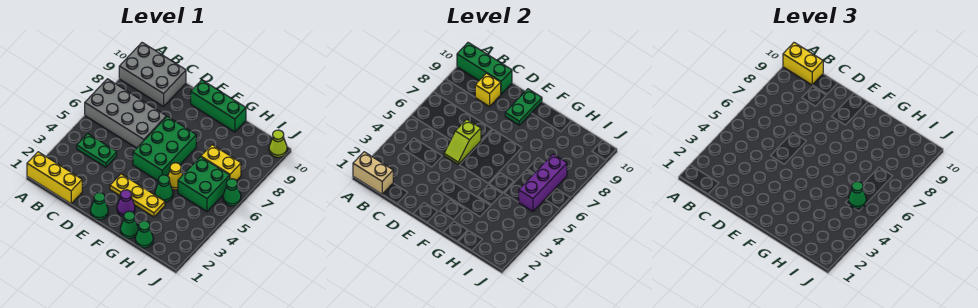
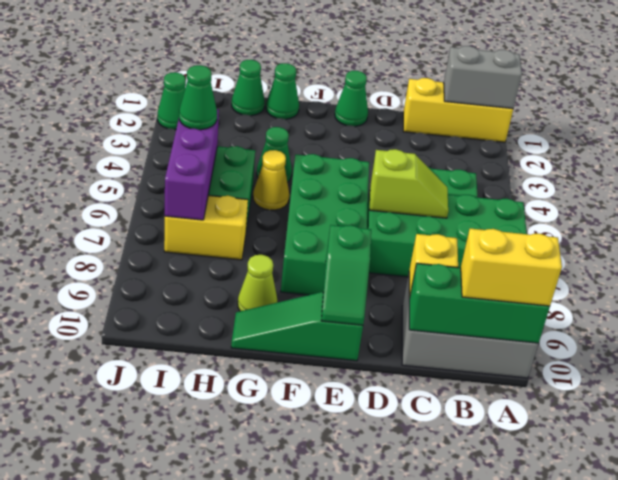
tan 1x2 brick [353,152,393,194] -> grey 1x2 brick [444,46,522,109]
grey 2x4 brick [85,79,166,148] -> green 2x4 brick [367,192,527,277]
lime 1x2 slope [444,119,481,164] -> lime 1x2 slope turned to [369,149,448,218]
yellow 1x3 plate [110,174,165,217] -> none
green 2x3 brick [133,116,196,181] -> green 2x4 brick [281,154,369,295]
green 1x2 plate [505,89,542,125] -> green 1x2 slope [321,225,371,325]
green 1x3 brick [191,80,246,132] -> green 1x3 slope [231,292,363,361]
purple 1x1 cone [117,190,135,217] -> none
green 1x1 cone [223,179,241,206] -> green 1x1 cone moved to [158,72,186,129]
lime 1x1 cone [269,130,287,157] -> lime 1x1 cone moved to [238,255,277,311]

